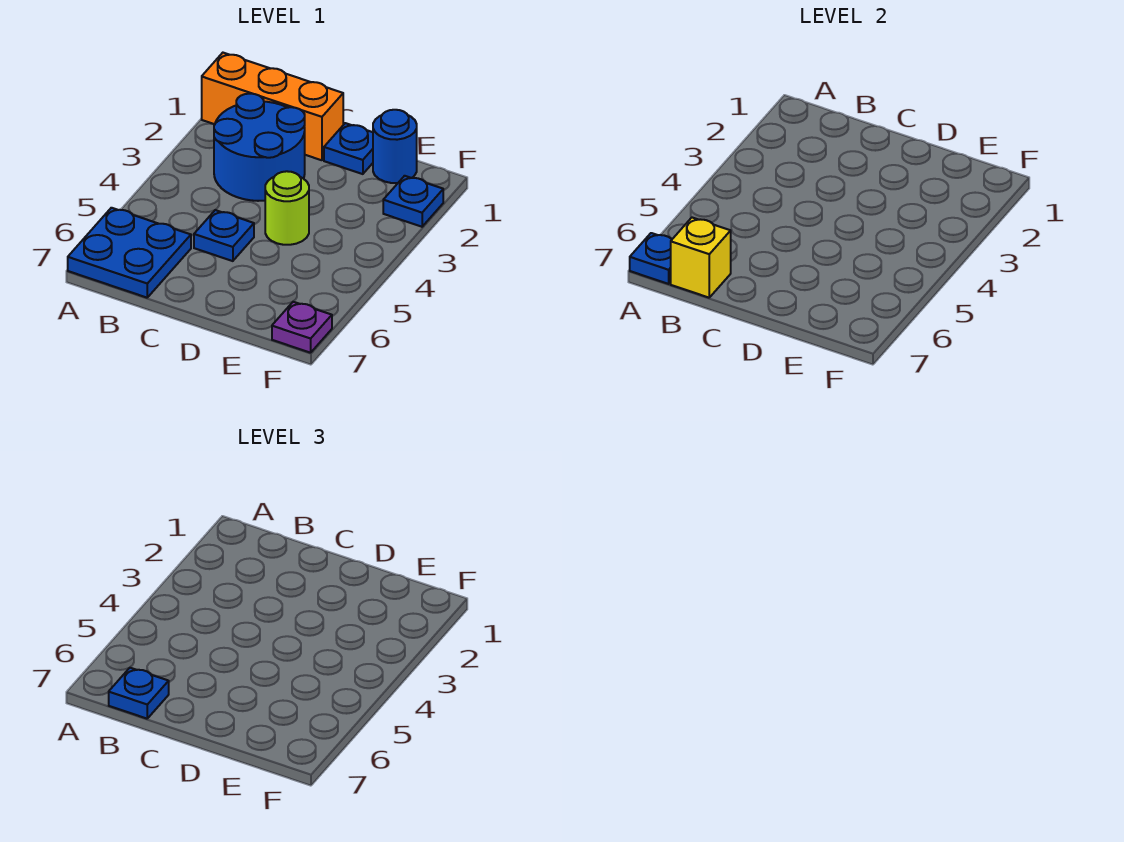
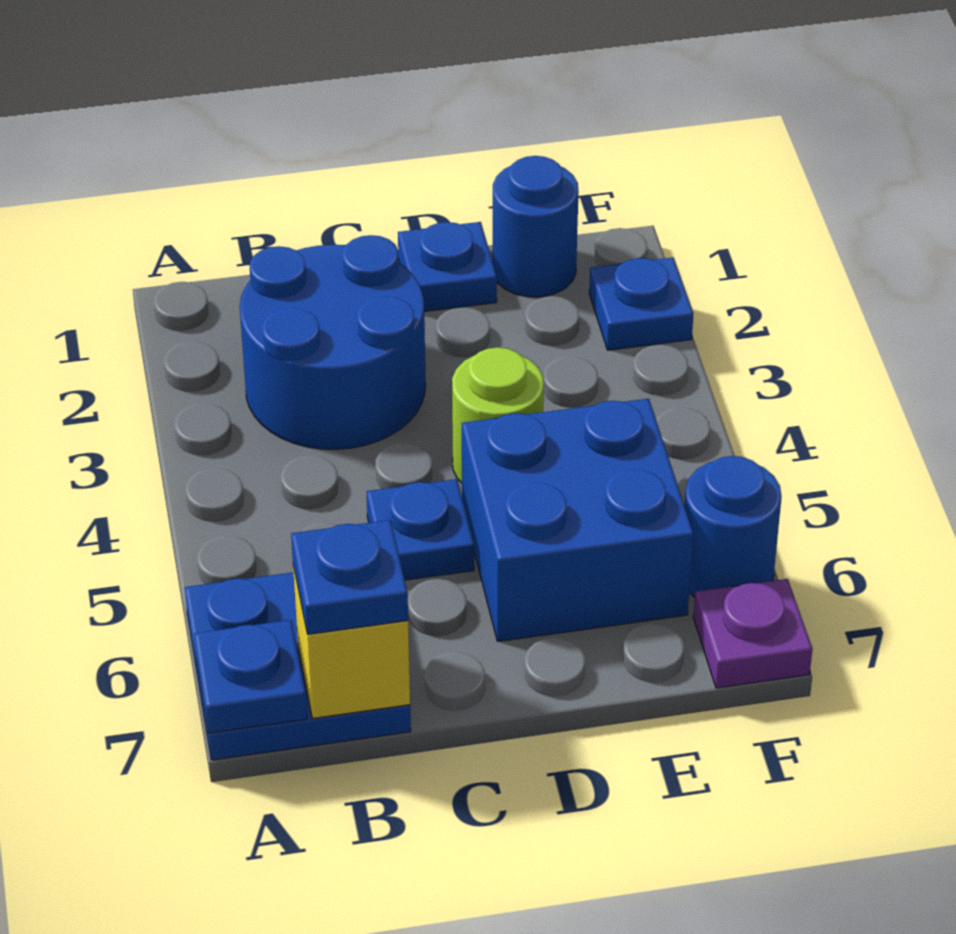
orange 1x3 brick [202,53,343,160] -> none
none -> blue 2x2 brick [462,399,693,641]
none -> blue 1x1 round brick [684,456,782,597]

